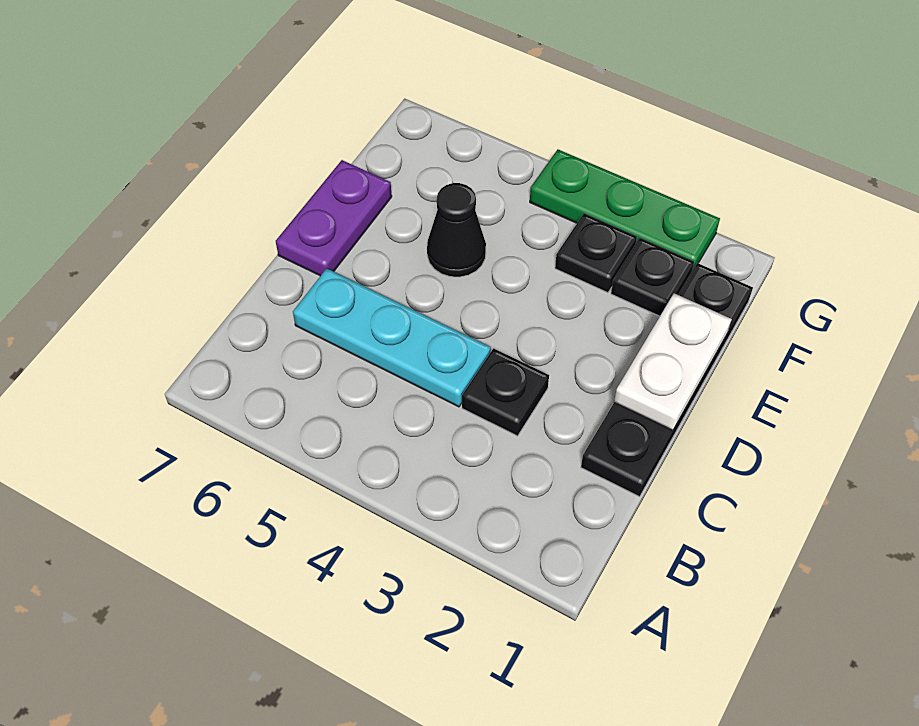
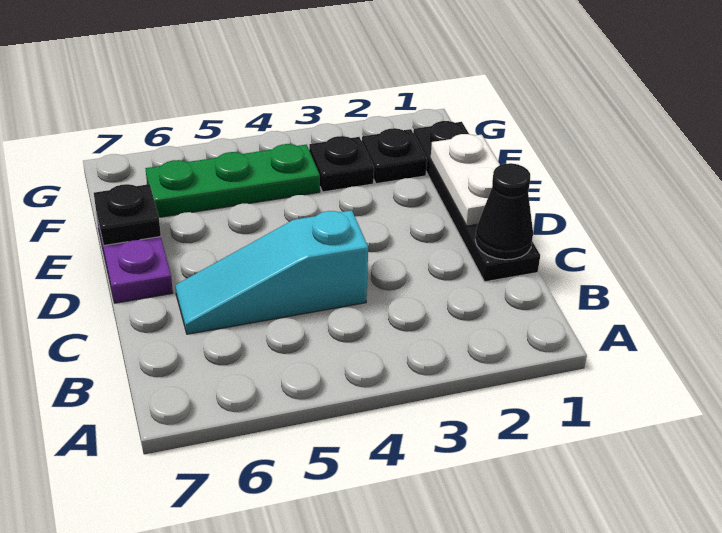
black 1x1 plate [462,348,549,436] -> black 1x1 plate moved to [94,184,161,246]
cyan 1x3 plate [293,268,491,407] -> cyan 1x3 slope [175,210,368,334]
black 1x1 cone [427,183,486,277] -> black 1x1 cone moved to [475,163,533,260]
green 1x3 plate [530,150,720,271] -> green 1x3 plate moved to [145,144,320,217]

